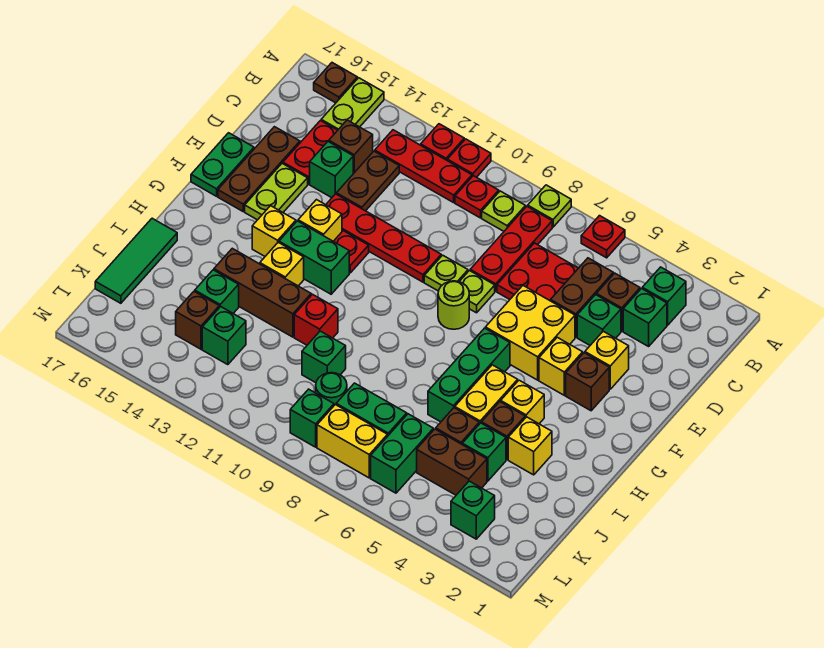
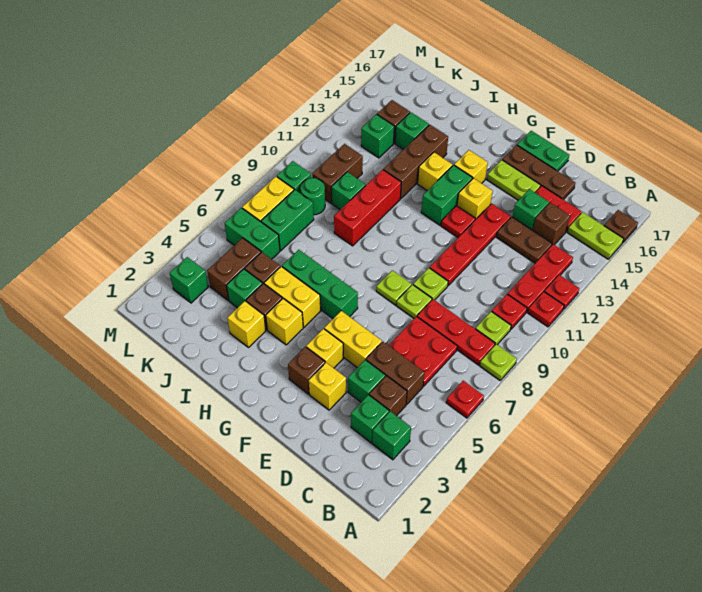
yellow 2x2 brick [485,286,575,380] -> yellow 1x2 brick [324,311,382,368]
lime 1x1 round brick [438,281,469,329] -> lime 1x1 plate [376,270,412,305]
red 1x1 brick [294,294,338,345] -> red 1x3 brick [334,170,401,246]
green 1x3 tile [95,218,177,303] -> none
none -> brown 1x2 brick [312,144,363,203]

